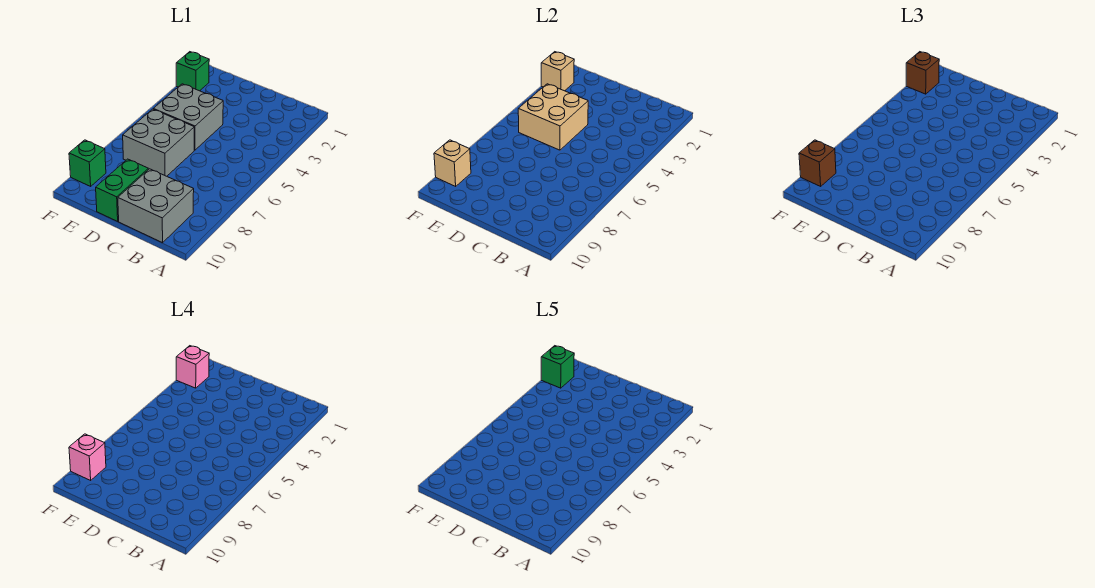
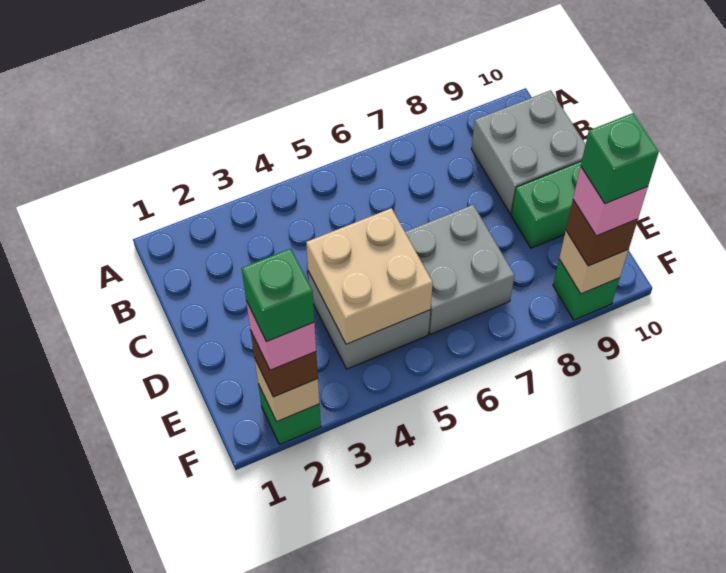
none -> green 1x1 brick [581,113,659,204]

